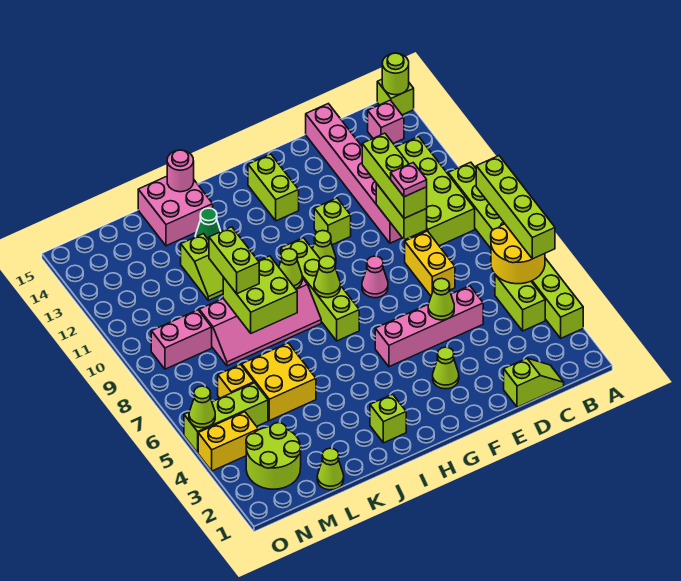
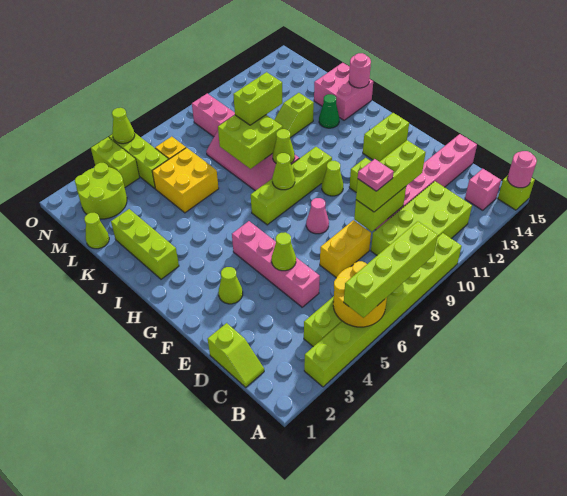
lime 1x1 round brick [382,53,409,95] -> pink 1x1 round brick [507,151,537,188]
lime 1x1 brick [370,394,406,443] -> lime 1x3 brick [111,209,179,279]
yellow 1x2 brick [198,412,258,471] -> lime 1x2 brick [91,137,140,187]

